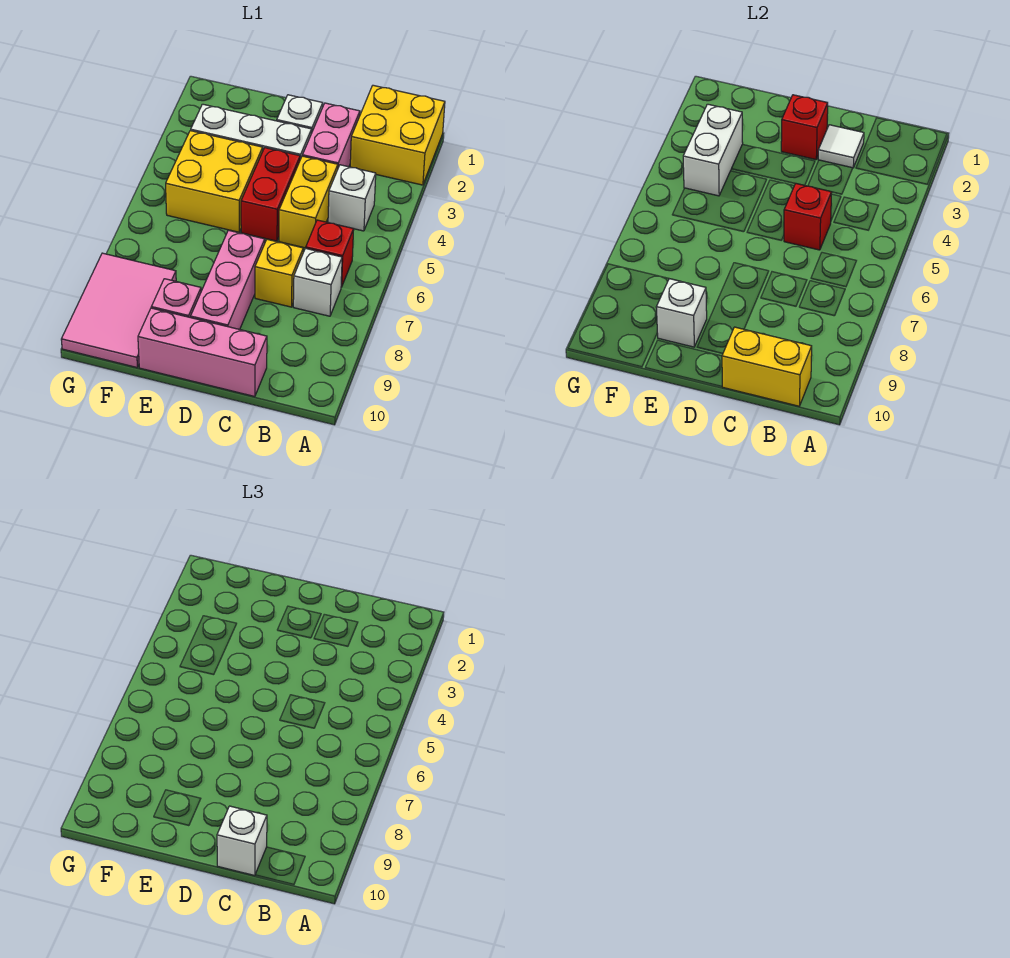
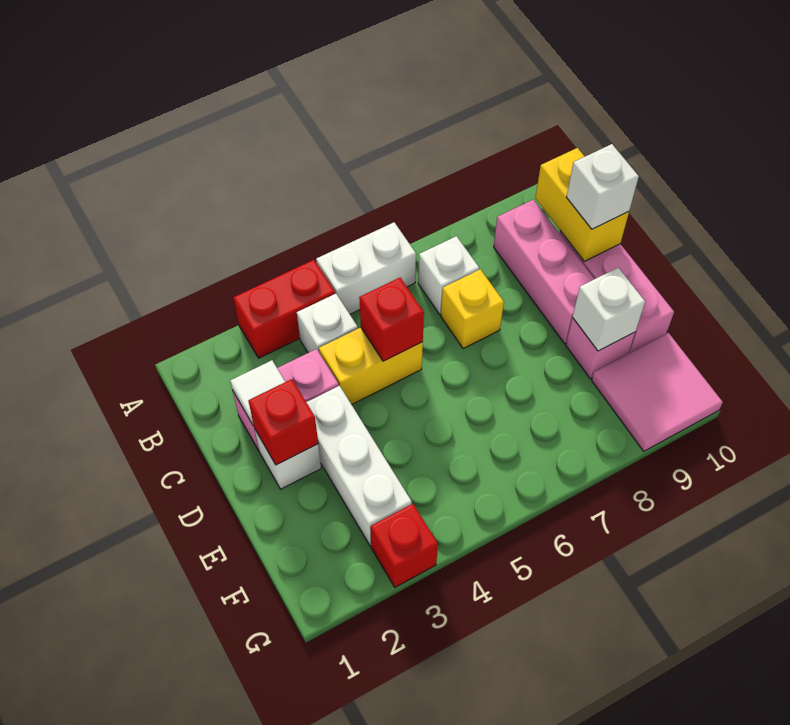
yellow 2x2 brick [350,85,445,185] -> none
red 1x1 brick [306,220,354,287] -> red 1x1 brick moved to [370,504,438,587]
red 1x2 brick [241,148,300,241] -> red 1x2 brick moved to [233,260,335,358]
pink 1x3 brick [191,230,265,329] -> pink 1x3 brick turned to [494,200,594,344]
yellow 2x2 brick [166,131,263,232] -> none
white 1x2 brick [683,104,743,196] -> white 1x2 brick moved to [316,222,416,314]
pink 2x3 tile [61,253,176,367] -> pink 2x2 tile [591,333,723,451]

